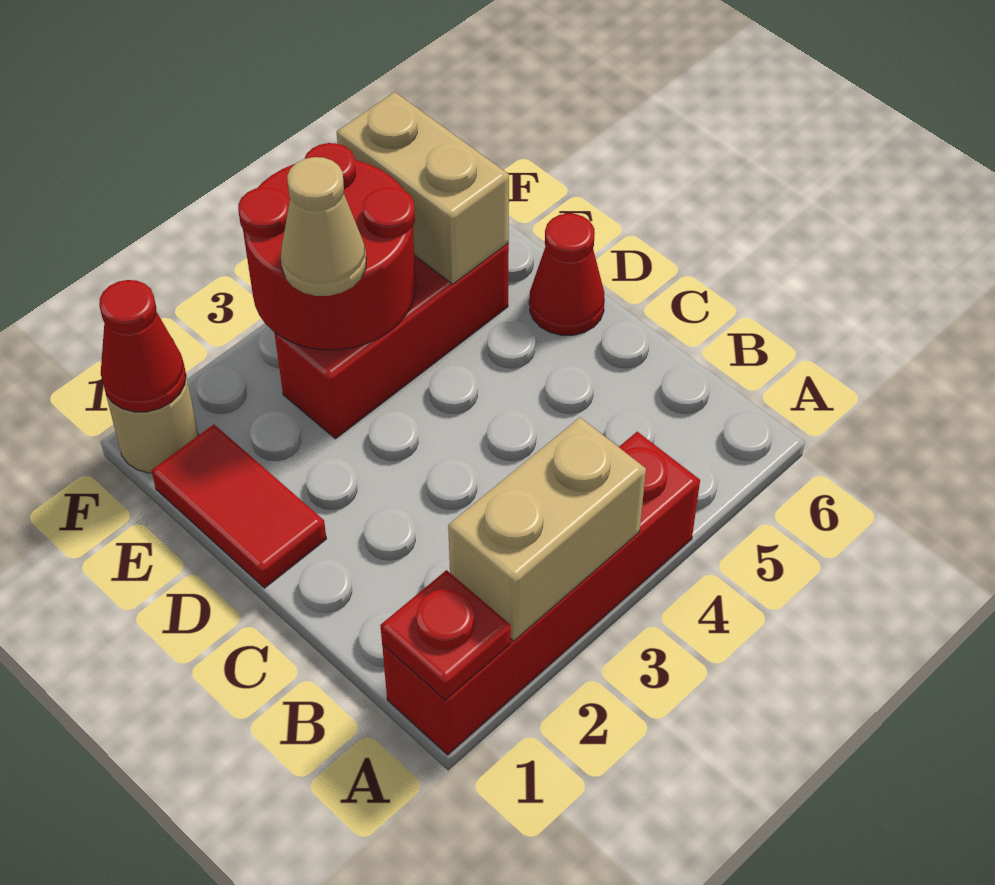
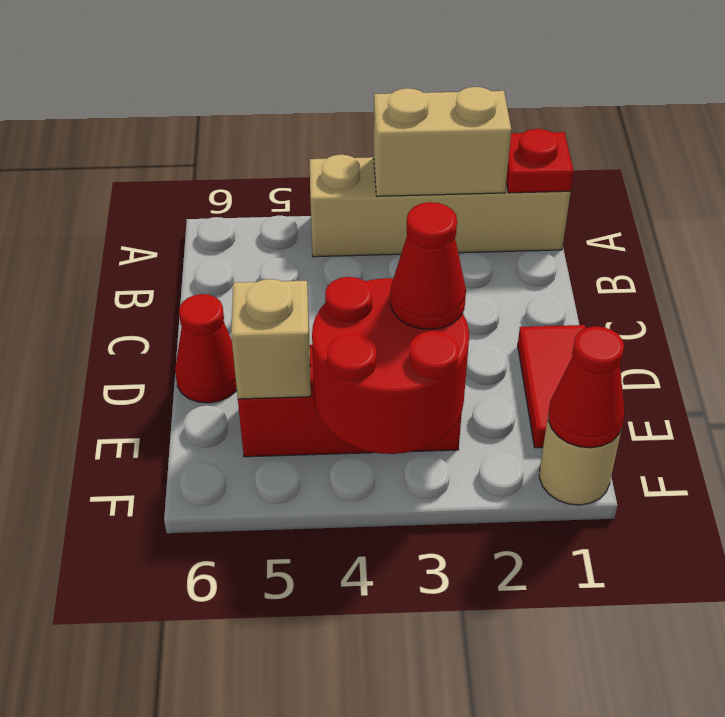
red 1x4 brick [382,432,700,755] -> tan 1x4 brick [310,155,571,257]
tan 1x1 cone [281,157,366,296] -> red 1x1 cone [390,202,466,329]
tan 1x2 brick [337,92,509,284] -> tan 1x1 brick [231,279,311,399]

